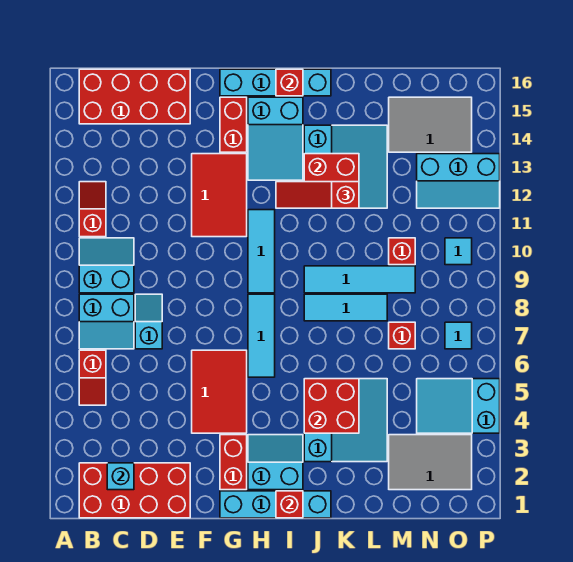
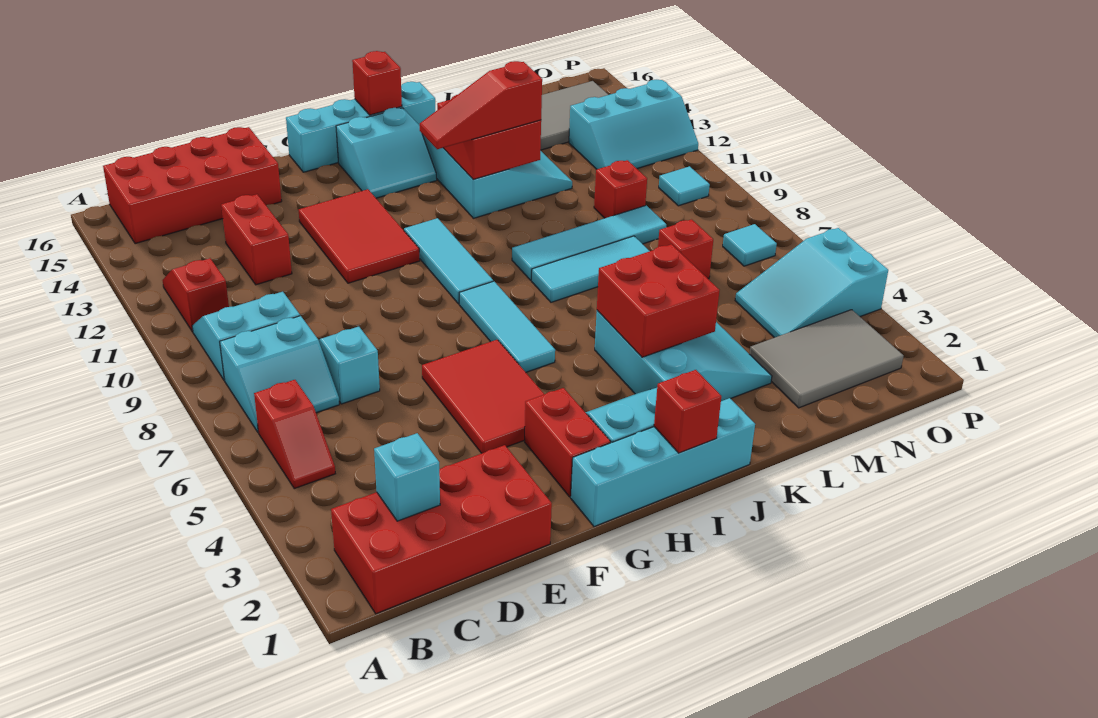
red 1x2 brick [220,97,247,152] -> red 1x2 brick moved to [221,194,292,285]
cyan 2x3 slope [248,97,303,180] -> cyan 2x2 slope [336,108,437,198]

